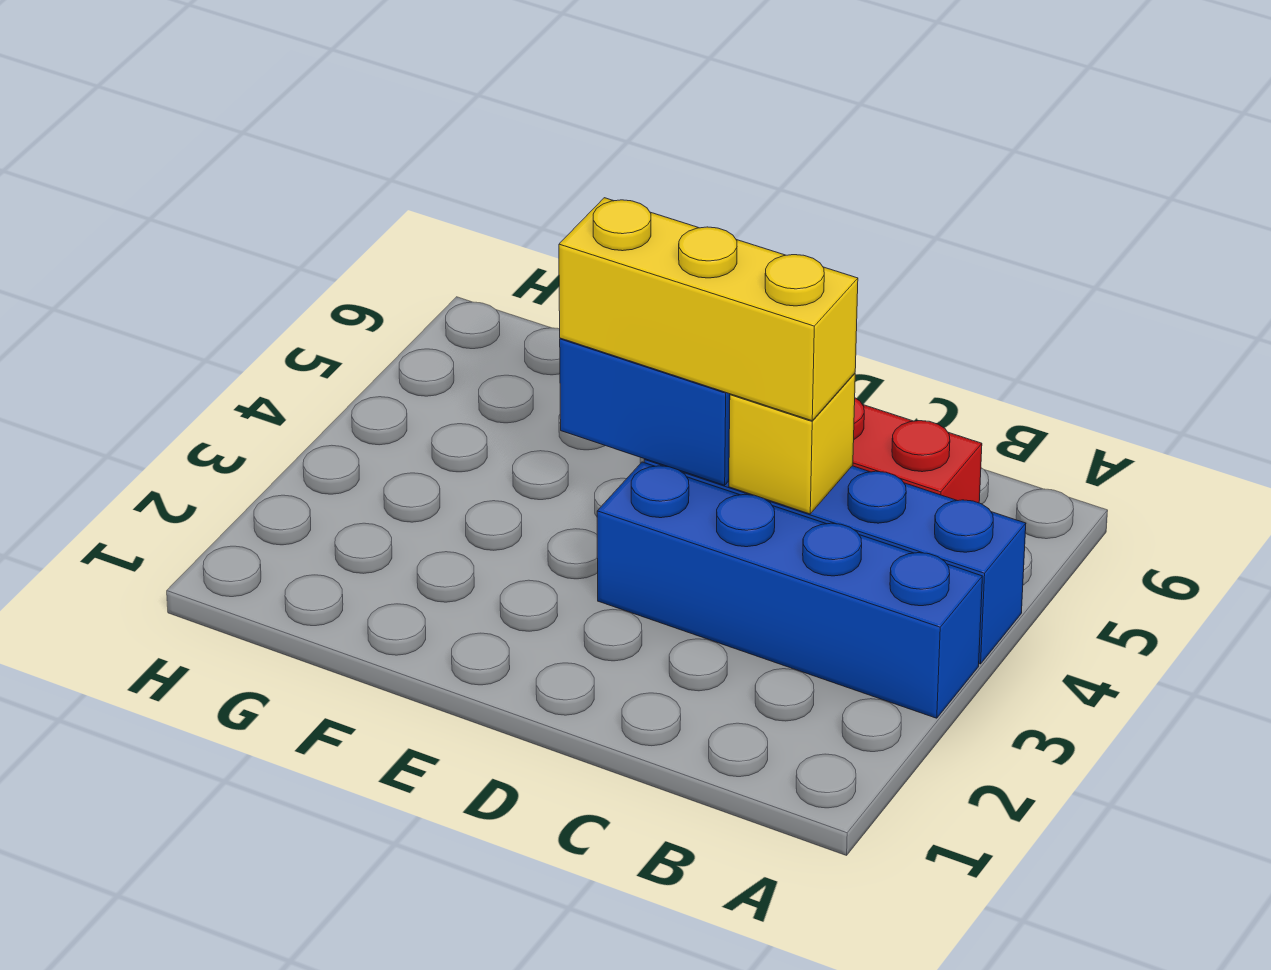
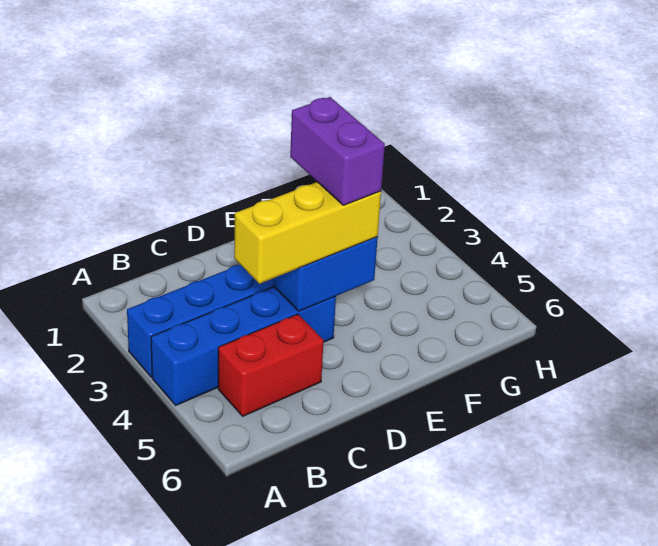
yellow 1x1 brick [729,373,855,514] -> none
none -> purple 1x2 brick [290,97,385,205]

